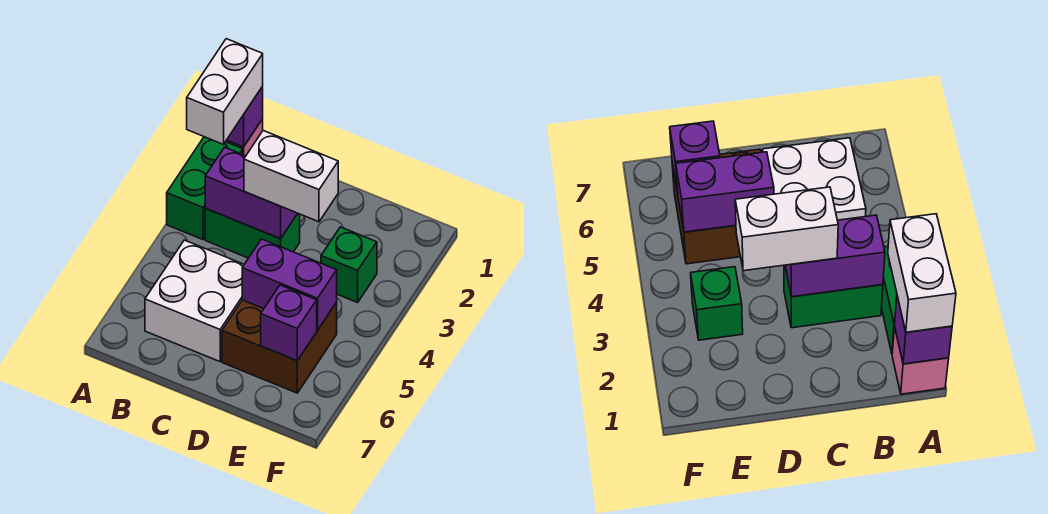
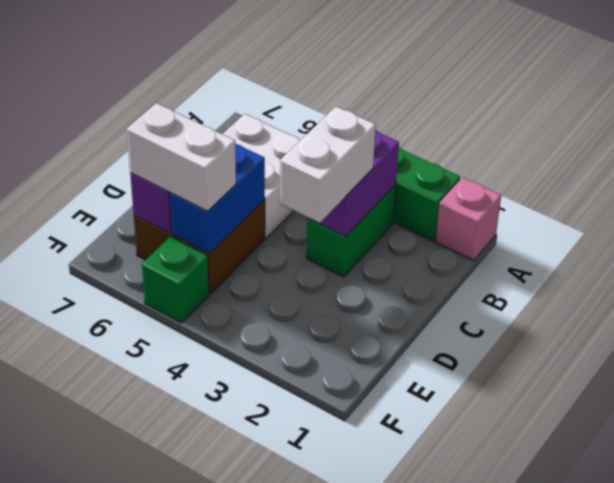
purple 1x1 brick [227,87,263,147] -> none
white 1x2 brick [187,39,263,144] -> white 1x2 brick moved to [127,103,236,211]
purple 1x2 brick [242,239,337,330] -> blue 1x2 brick [170,144,265,254]
green 1x1 brick [321,227,377,303] -> green 1x1 brick moved to [142,237,209,323]

